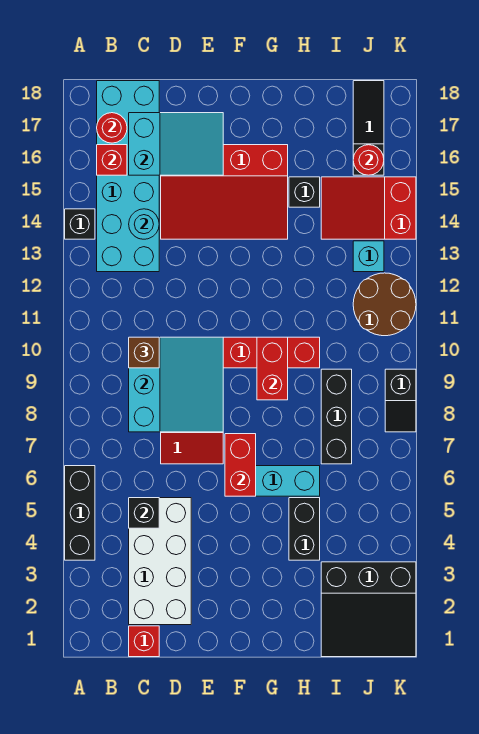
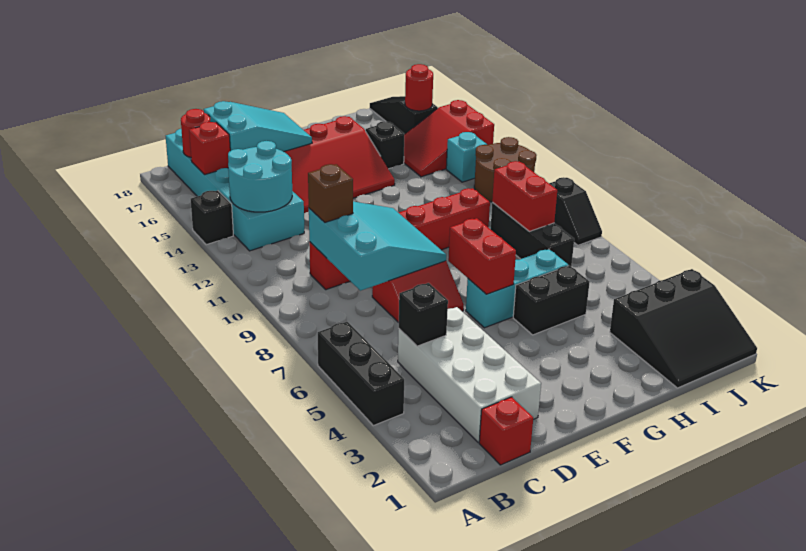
cyan 1x1 round brick [129,209,159,239] -> cyan 2x2 round brick [228,141,292,212]
red 1x2 brick [257,337,288,400] -> red 1x2 brick moved to [492,161,557,231]
black 1x2 brick [289,498,320,560] -> black 1x2 brick turned to [513,265,590,335]

